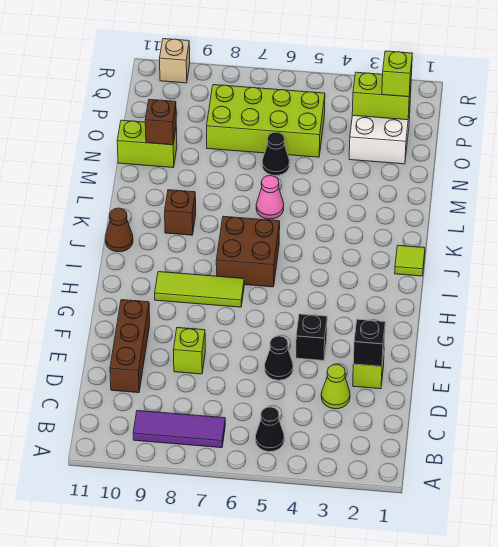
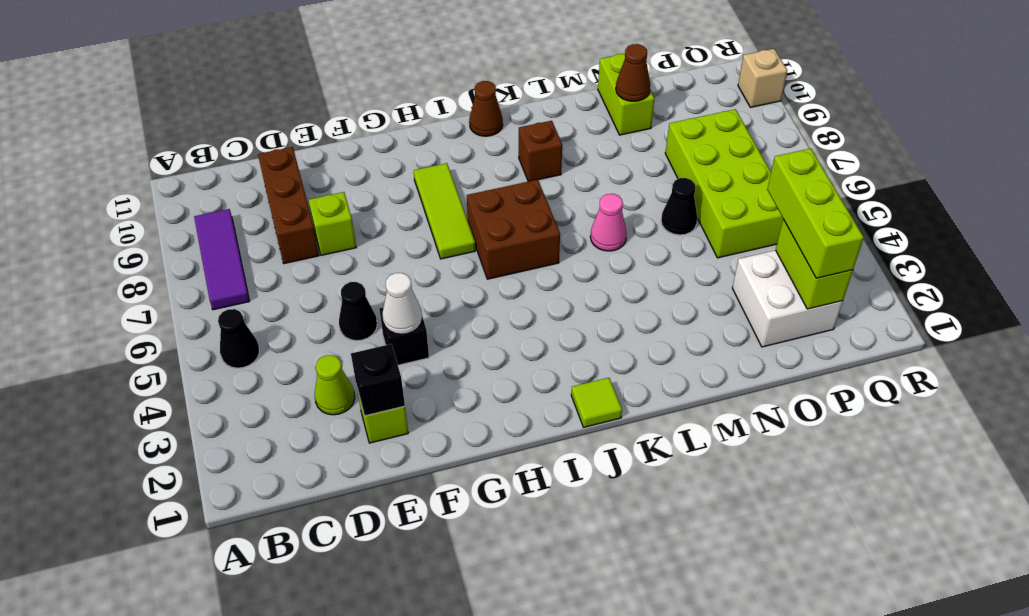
brown 1x3 brick [110,300,150,393] -> brown 1x3 brick turned to [258,147,319,264]
none -> white 1x1 cone [382,273,422,334]
brown 1x1 brick [145,99,176,145] -> brown 1x1 cone [616,44,650,101]
lime 1x1 brick [382,51,412,97] -> lime 1x3 brick [767,148,864,278]

